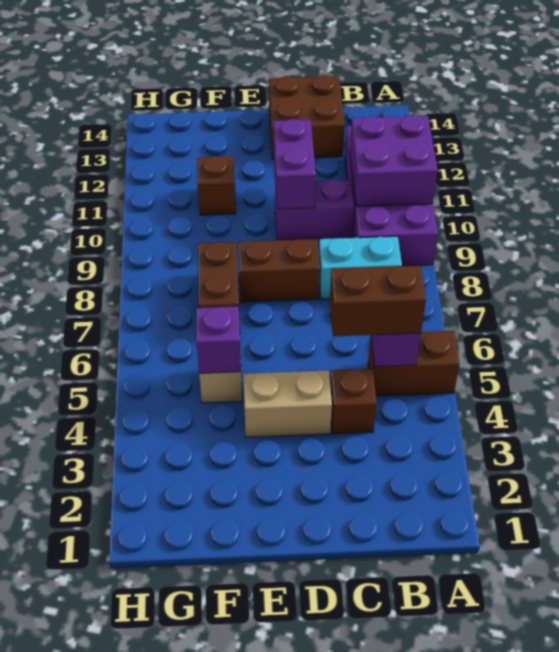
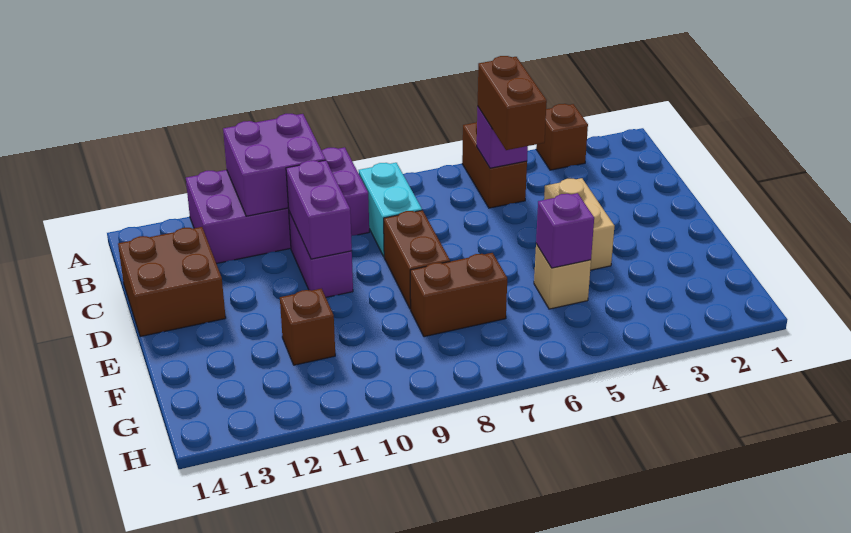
brown 1x1 brick [330,369,377,434] -> brown 1x1 brick moved to [536,104,588,170]
purple 1x2 brick [273,119,316,209] -> purple 1x2 brick turned to [286,160,352,259]

